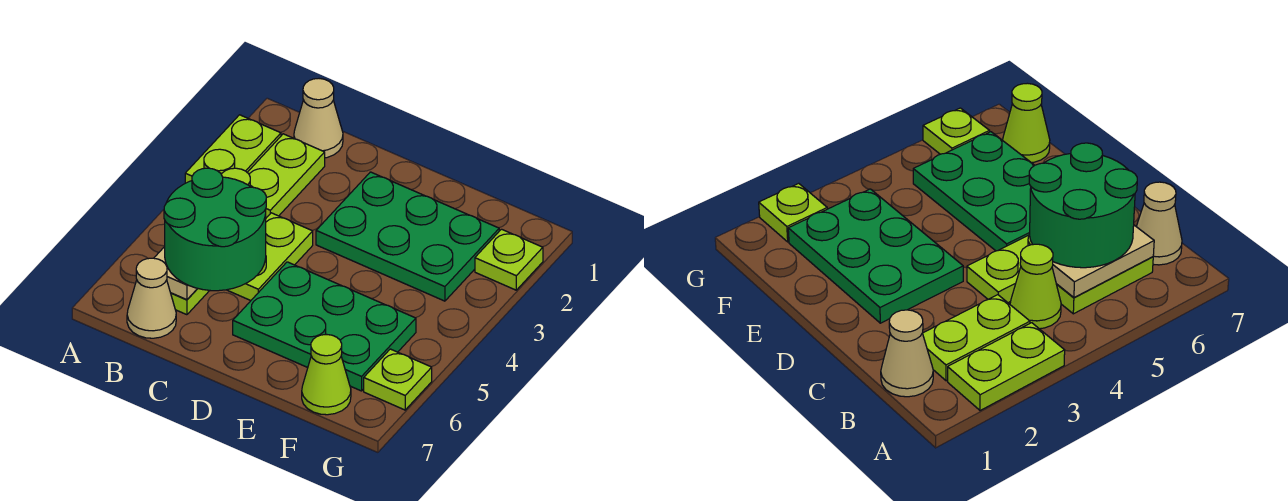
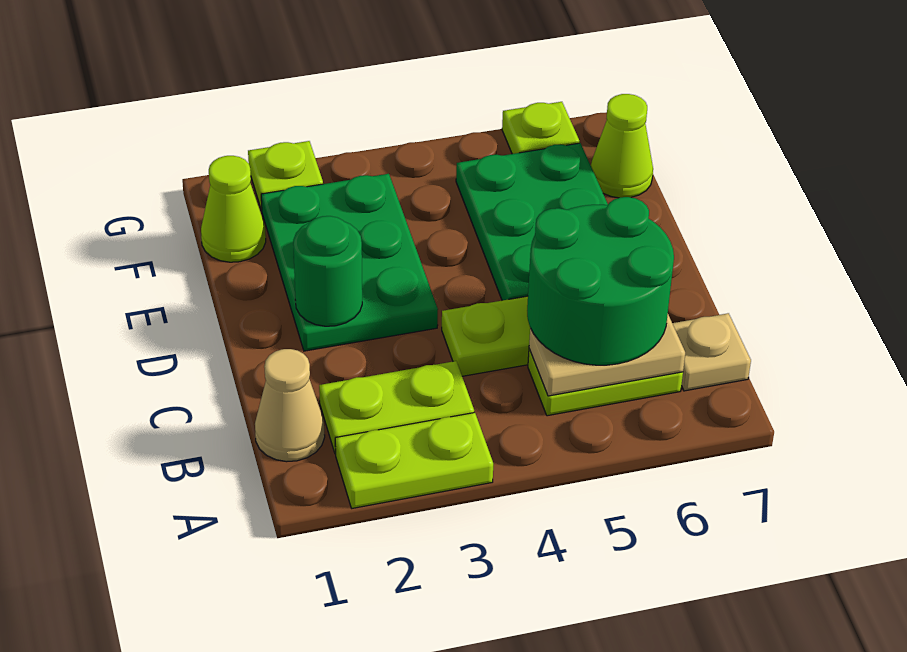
lime 1x1 cone [1010,244,1061,329] -> lime 1x1 cone moved to [201,156,266,262]
tan 1x1 cone [127,258,176,338] -> tan 1x1 plate [672,313,751,391]
none -> green 1x1 round brick [293,216,362,326]

